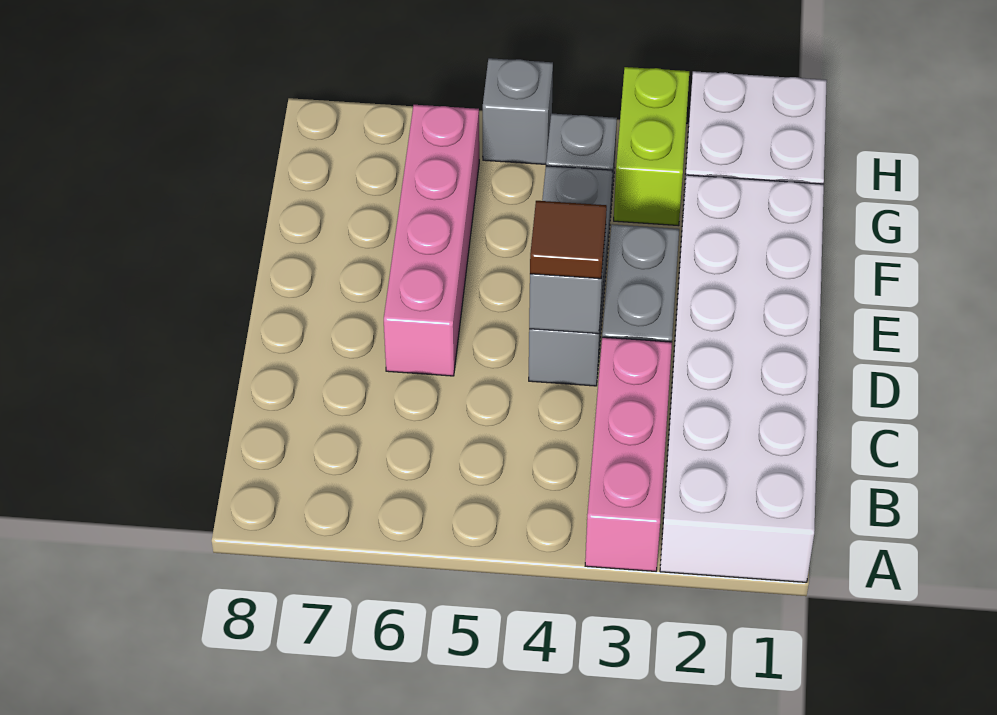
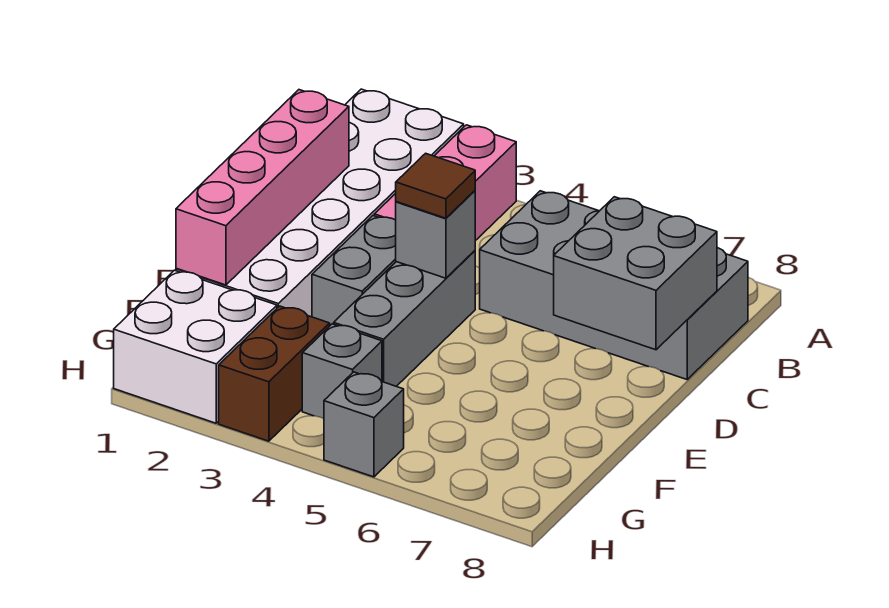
none -> grey 2x4 brick [480,191,748,379]
none -> grey 2x2 brick [554,197,717,350]
pink 1x4 brick [384,105,479,376] -> pink 1x4 brick moved to [176,90,349,285]
lime 1x2 brick [614,67,689,226] -> brown 1x2 brick [219,306,330,441]

